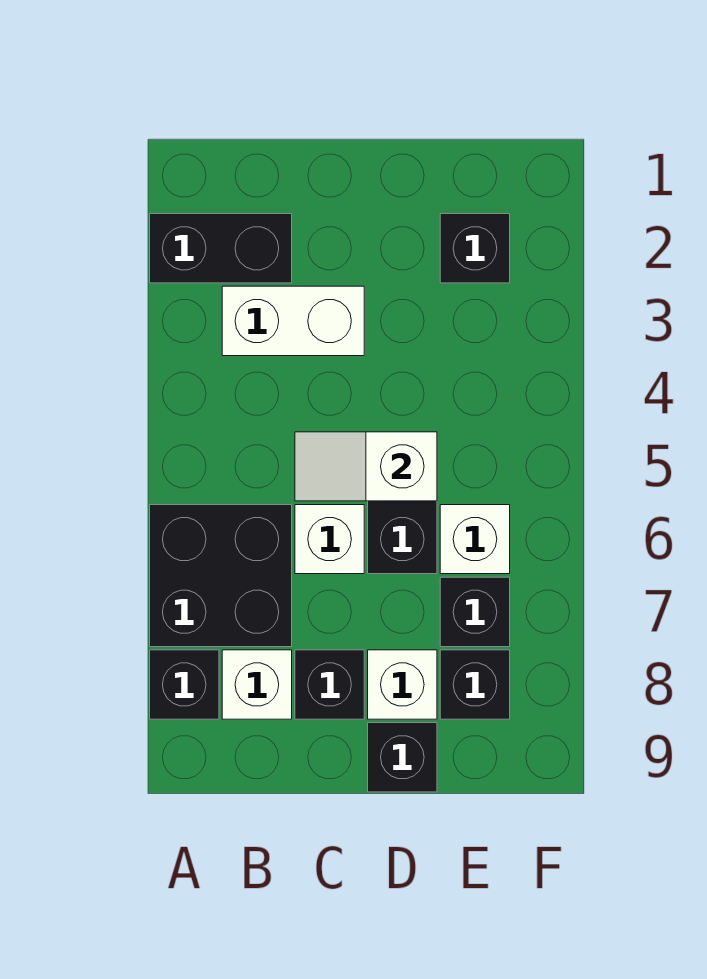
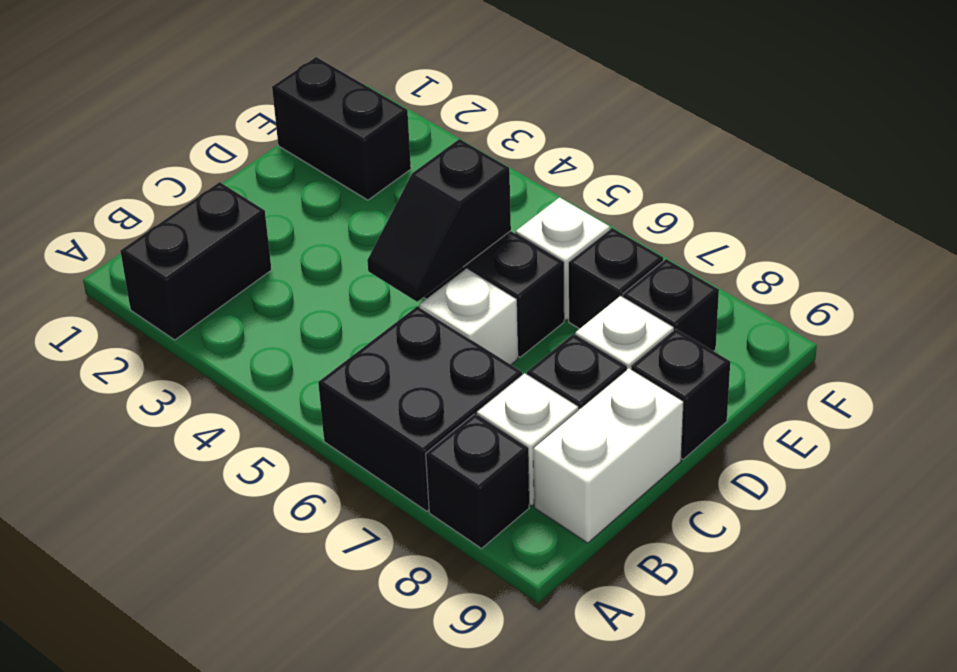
white 1x2 brick [222,286,364,356] -> white 1x2 brick moved to [533,368,684,543]
white 1x2 slope [295,432,437,501] -> black 1x2 slope [367,139,511,302]
black 1x1 brick [440,214,510,283] -> black 1x2 brick [272,57,411,200]

